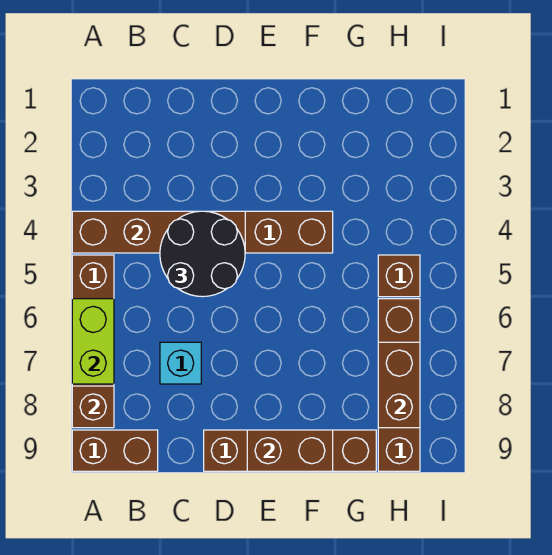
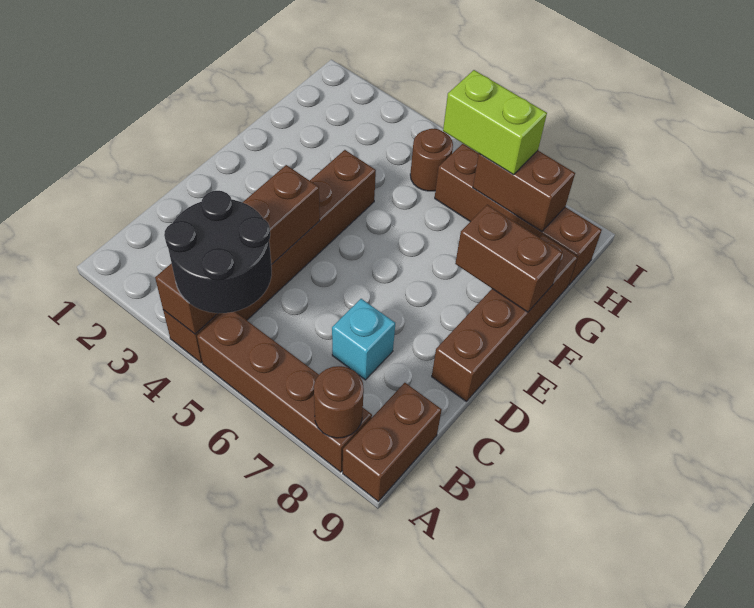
lime 1x2 brick [72,299,114,384] -> lime 1x2 brick moved to [443,70,547,175]
brown 1x1 brick [72,386,114,428] -> brown 1x1 round brick [314,366,364,438]
black 2x2 round brick [160,211,245,297] -> black 2x2 round brick moved to [164,191,272,313]
brown 1x2 brick [247,430,333,471] -> brown 1x2 brick turned to [455,205,562,312]
brown 1x1 brick [378,255,420,297] -> brown 1x1 round brick [410,129,453,191]

